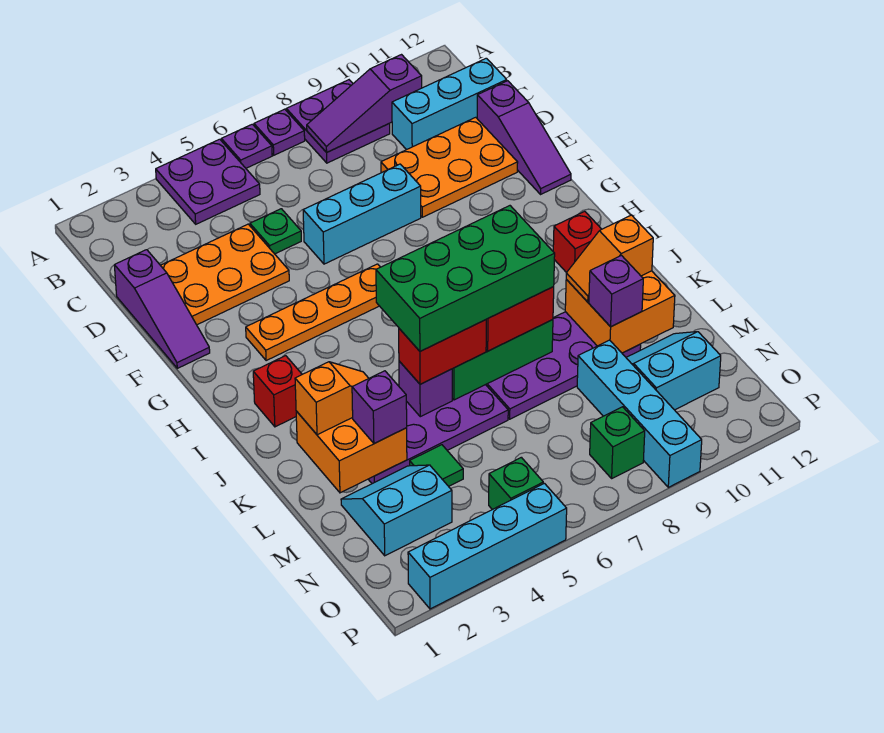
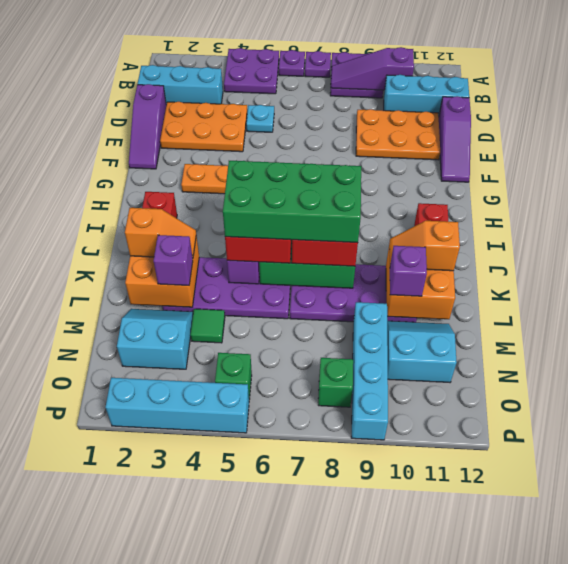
green 1x1 plate [250,209,301,254] -> cyan 1x1 plate [246,105,274,132]
cyan 1x3 brick [303,164,421,264] -> cyan 1x3 brick moved to [138,65,223,105]

